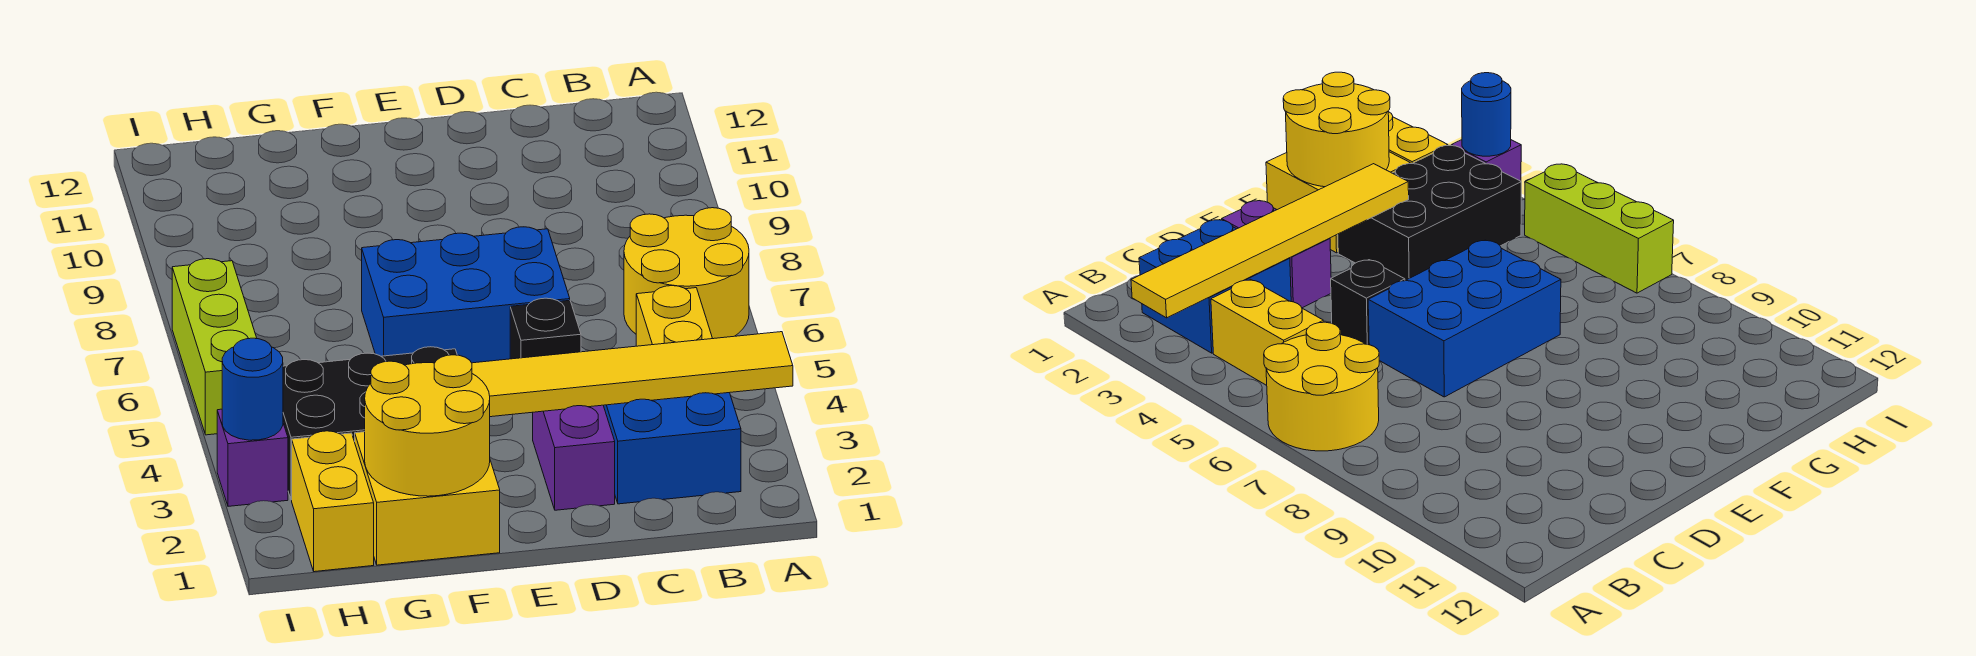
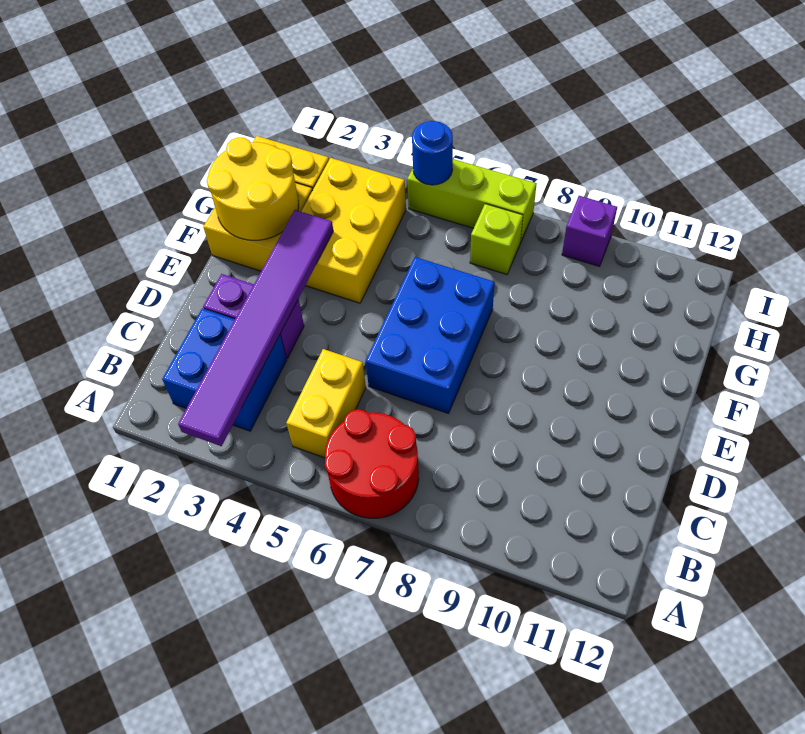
yellow 1x6 tile [472,332,793,417] -> purple 1x6 tile [178,210,333,446]
yellow 2x2 round brick [624,208,749,339] -> red 2x2 round brick [325,409,419,518]
yellow 1x2 brick [636,286,713,346] -> yellow 1x2 brick turned to [286,349,366,458]
black 1x1 brick [510,298,581,359] -> none
black 2x3 brick [283,347,457,500] -> yellow 2x3 brick [301,158,406,303]
none -> lime 1x1 brick [470,204,523,274]
purple 1x1 brick [217,409,288,506] -> purple 1x1 brick moved to [562,196,617,266]
blue 1x1 round brick [222,338,283,440] -> blue 1x1 round brick moved to [412,121,453,185]

